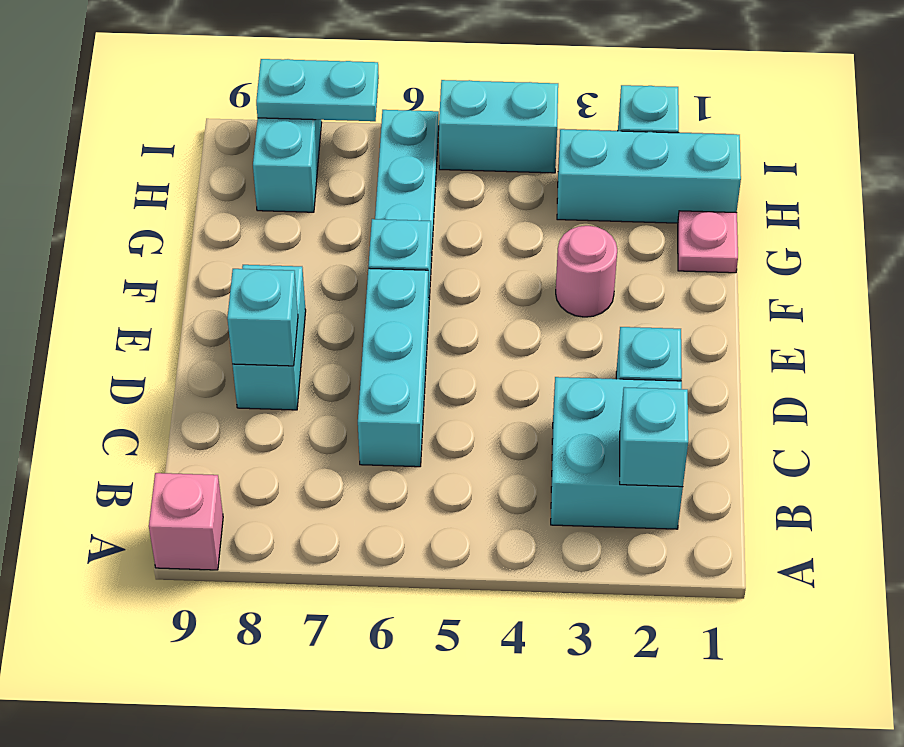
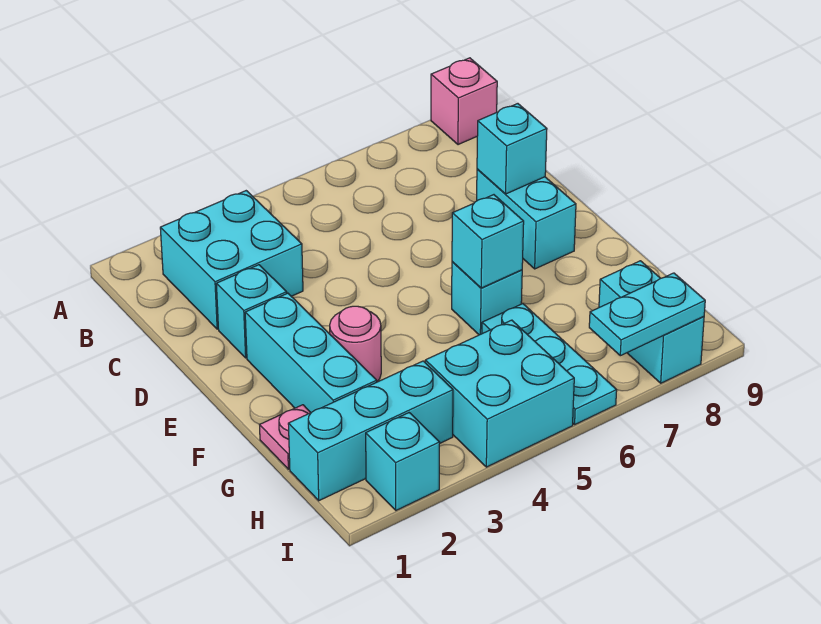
cyan 1x1 brick [620,387,688,487] -> cyan 1x1 brick moved to [452,195,524,288]
cyan 1x3 brick [358,268,429,467] -> cyan 1x3 brick moved to [245,293,377,412]
cyan 1x2 brick [439,80,558,173] -> cyan 2x2 brick [425,320,574,467]

